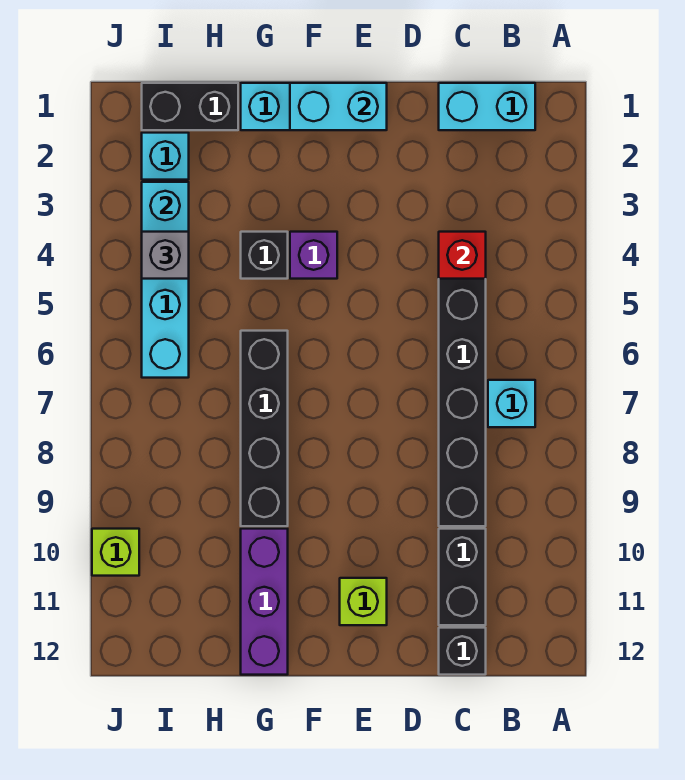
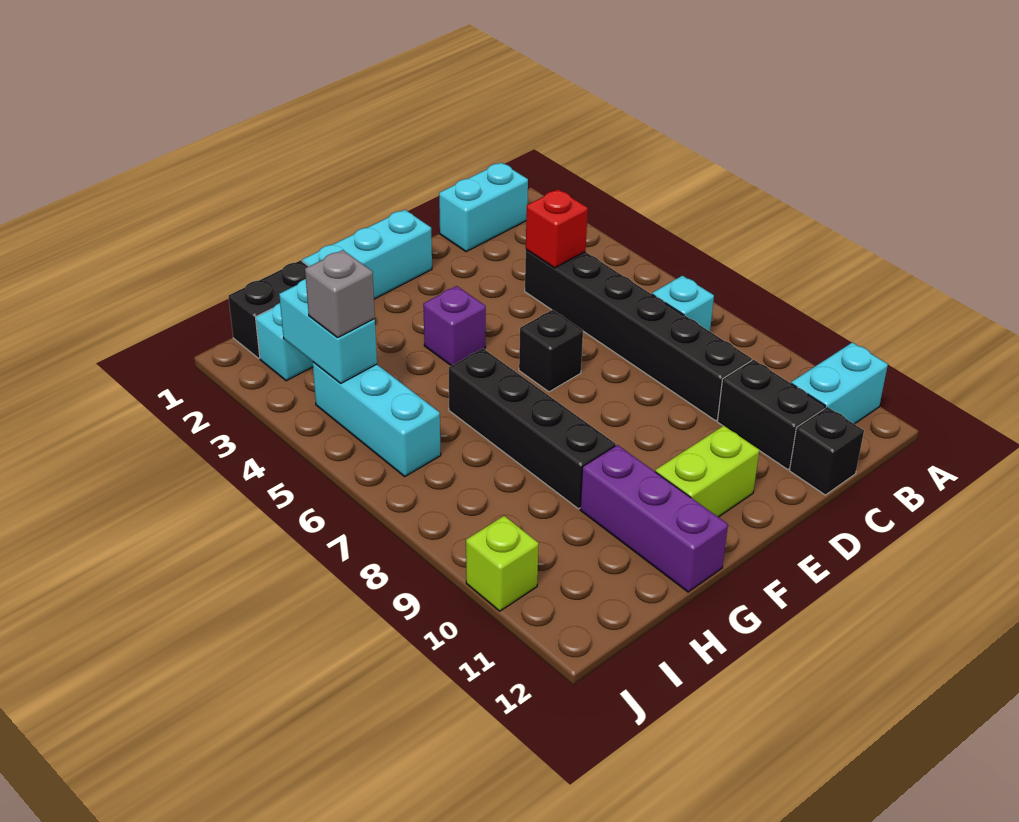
cyan 1x2 brick [290,83,387,130] -> cyan 1x2 brick moved to [791,343,888,424]
lime 1x1 brick [340,578,387,625] -> lime 1x2 brick [655,426,759,517]
black 1x1 brick [241,232,288,279] -> black 1x1 brick moved to [519,310,583,392]

